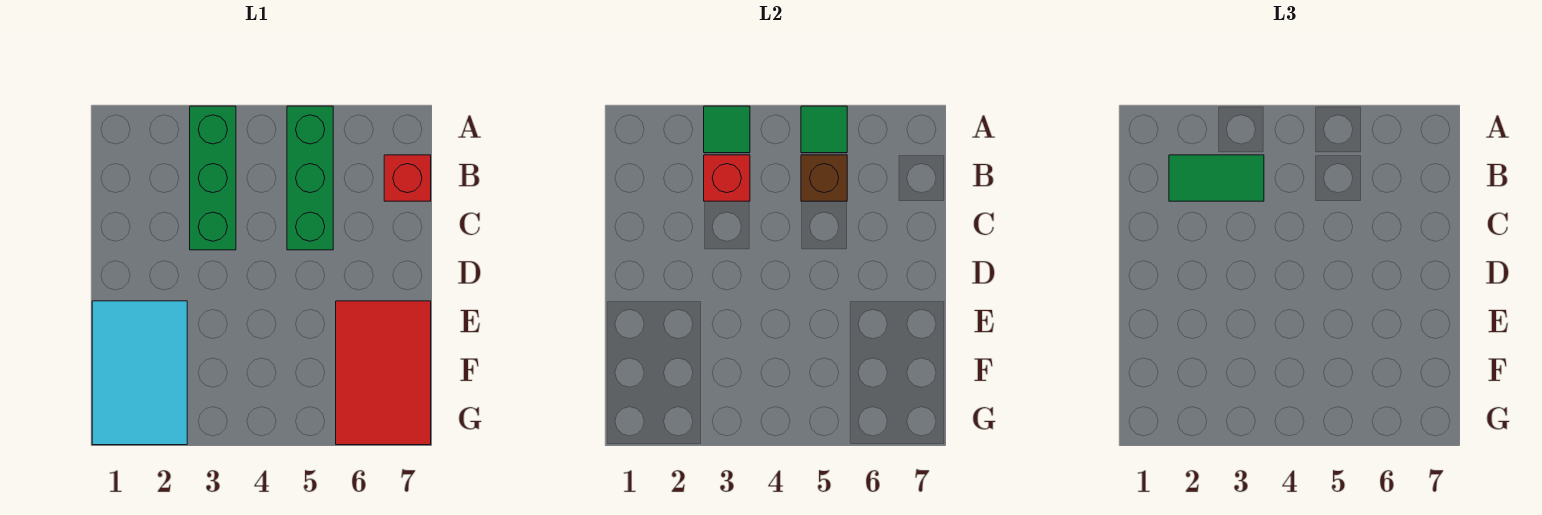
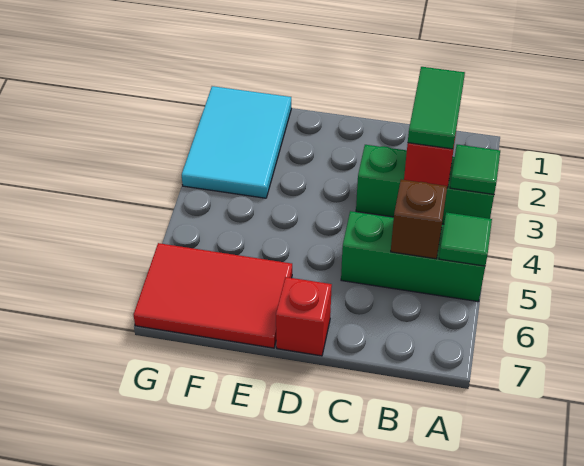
red 1x1 brick [384,155,431,201] -> red 1x1 brick moved to [276,277,332,356]
cyan 2x3 tile [92,301,187,445] -> cyan 2x3 tile turned to [182,86,291,198]

